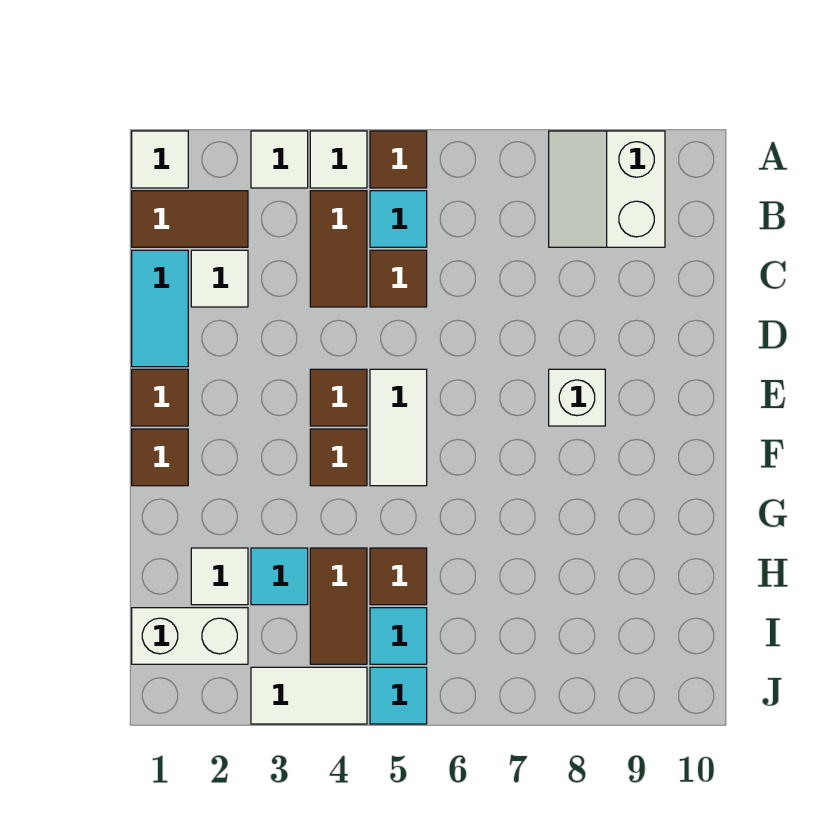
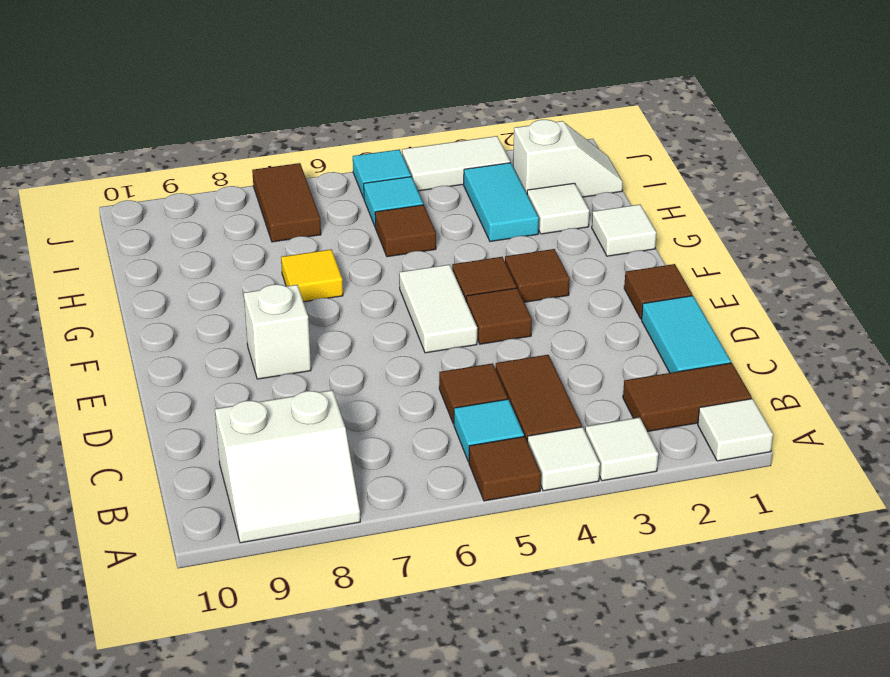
white 2x2 slope [549,131,665,247] -> white 2x2 slope turned to [215,390,360,543]
white 1x1 tile [191,250,248,307] -> white 1x1 tile moved to [592,204,656,256]
brown 1x1 tile [132,429,188,486] -> brown 1x1 tile moved to [505,249,570,302]
none -> yellow 1x1 tile [281,249,343,302]
cyan 1x1 tile [251,548,308,605] -> cyan 1x2 tile [464,163,539,242]
brown 1x2 tile [310,548,367,664] -> brown 1x2 tile moved to [252,163,321,242]
white 1x2 brick [132,608,248,664] -> white 1x2 slope [513,120,623,197]

